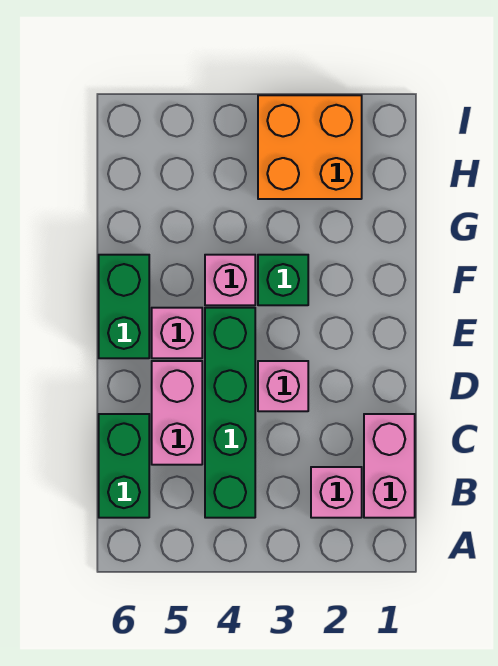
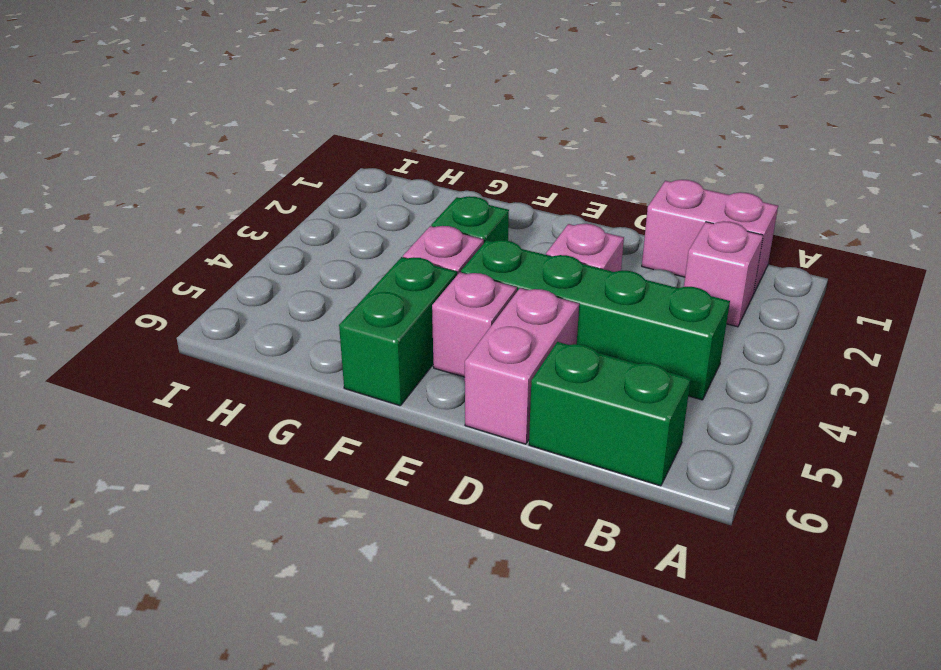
pink 1x2 brick [152,361,202,465] -> pink 1x2 brick turned to [465,288,579,444]
green 1x2 brick [99,255,149,358] -> green 1x2 brick turned to [339,257,457,406]
orange 2x2 brick [258,95,362,199] -> none

